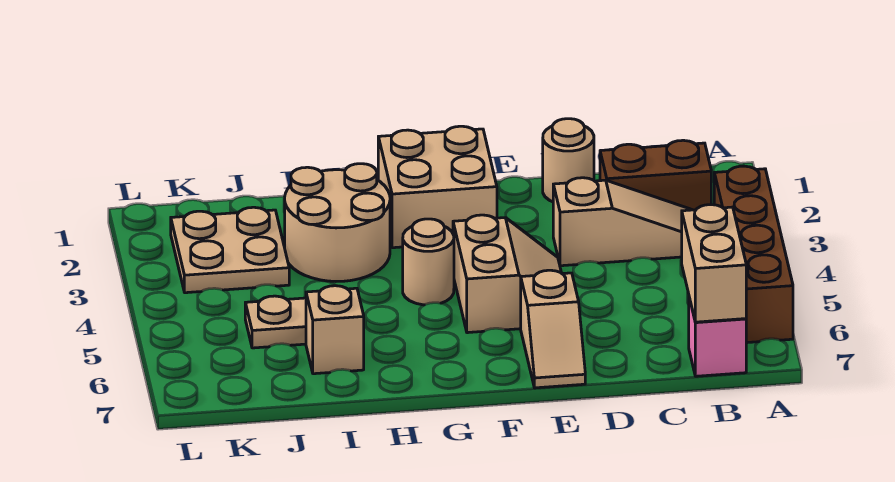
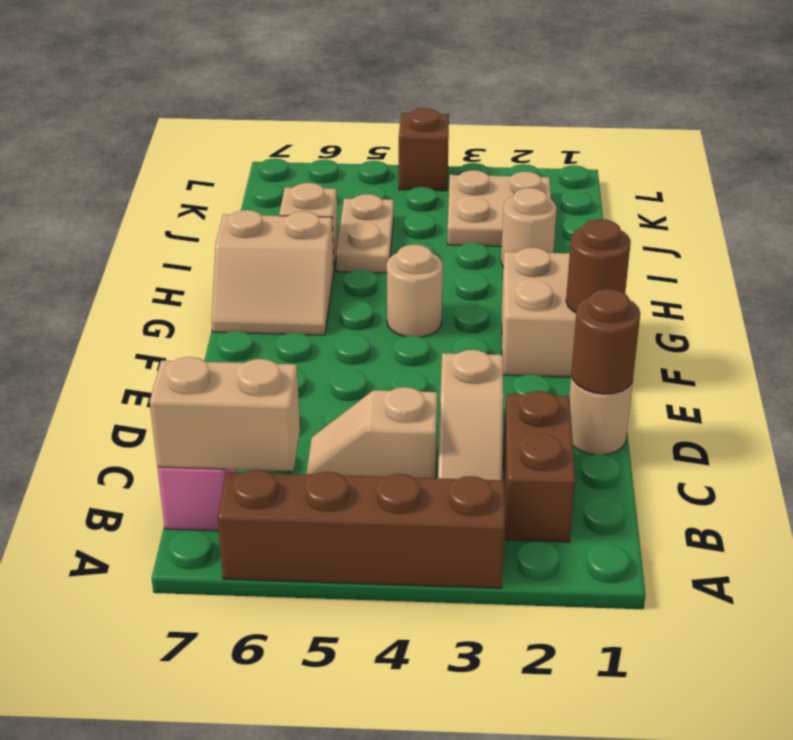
none -> brown 1x1 round brick [571,289,640,394]
tan 2x2 slope [453,215,561,333] -> tan 2x2 slope moved to [212,210,334,335]
tan 1x2 slope [521,270,585,388] -> tan 1x2 slope moved to [306,387,437,478]
none -> brown 1x1 round brick [566,219,631,313]
tan 2x2 round brick [285,164,390,281] -> tan 1x1 round brick [501,188,557,267]
none -> brown 1x1 brick [399,108,449,191]

